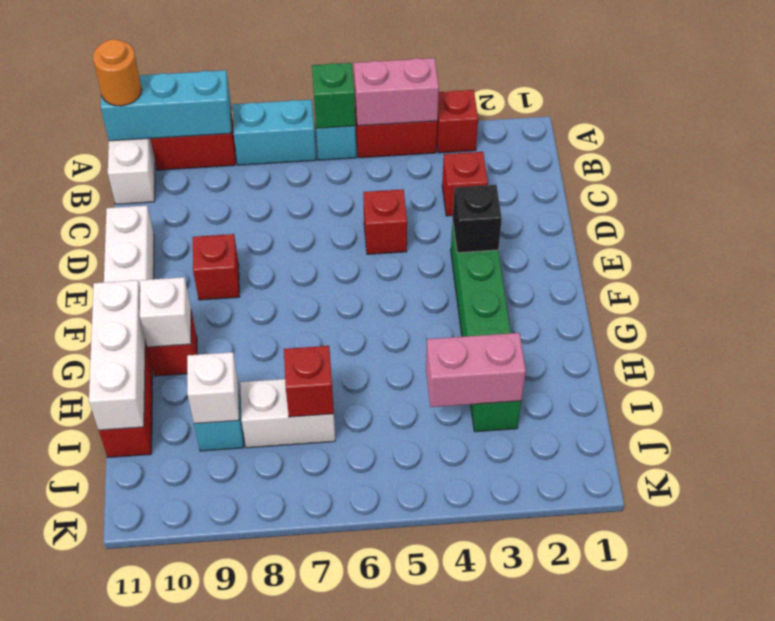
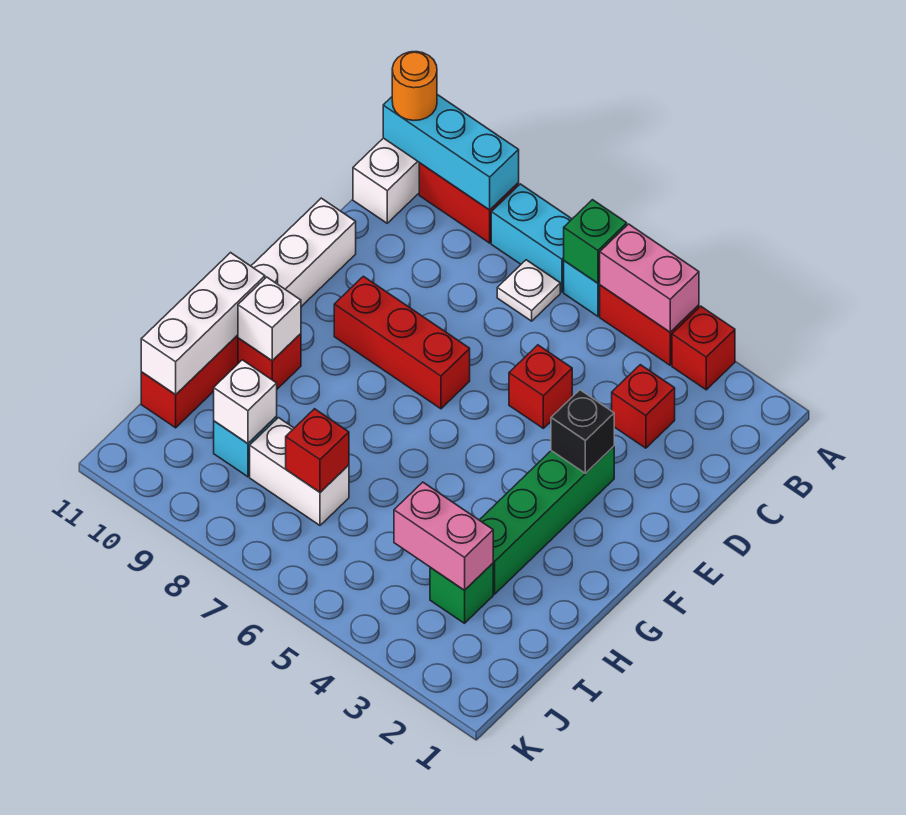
none -> white 1x1 plate [497,260,560,321]
red 1x1 brick [193,234,240,300] -> red 1x3 brick [334,276,470,409]

